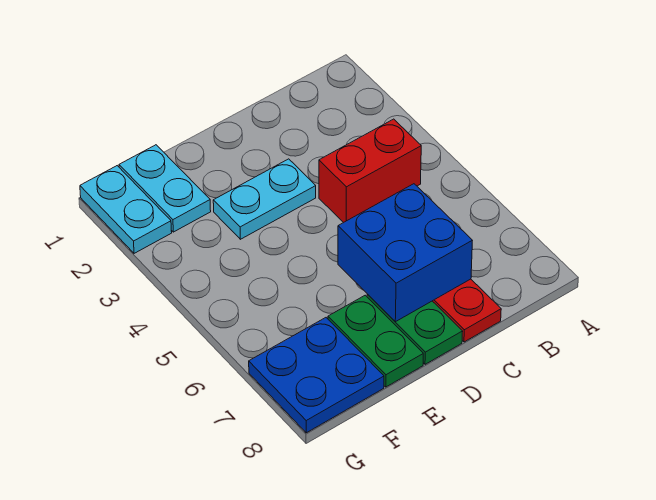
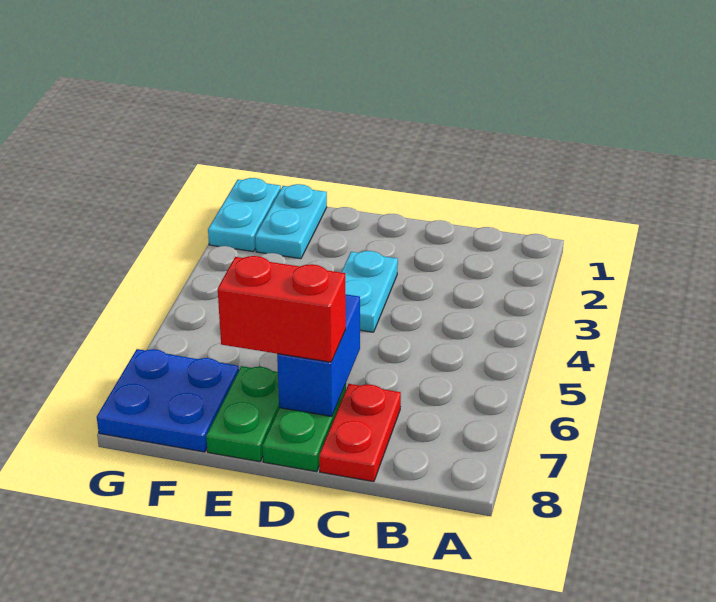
red 1x2 brick [319,119,421,223] -> red 1x2 brick moved to [218,256,346,362]
blue 2x2 brick [338,184,472,322] -> blue 1x2 brick [277,294,360,416]
cyan 1x2 plate [213,159,316,239] -> cyan 1x2 plate turned to [341,251,398,332]

